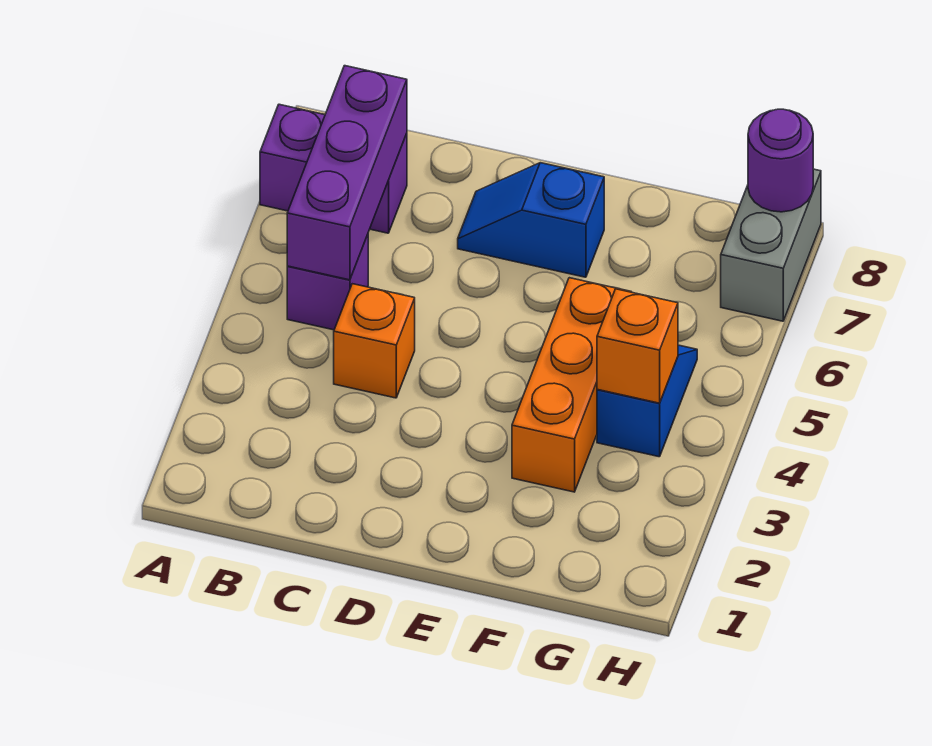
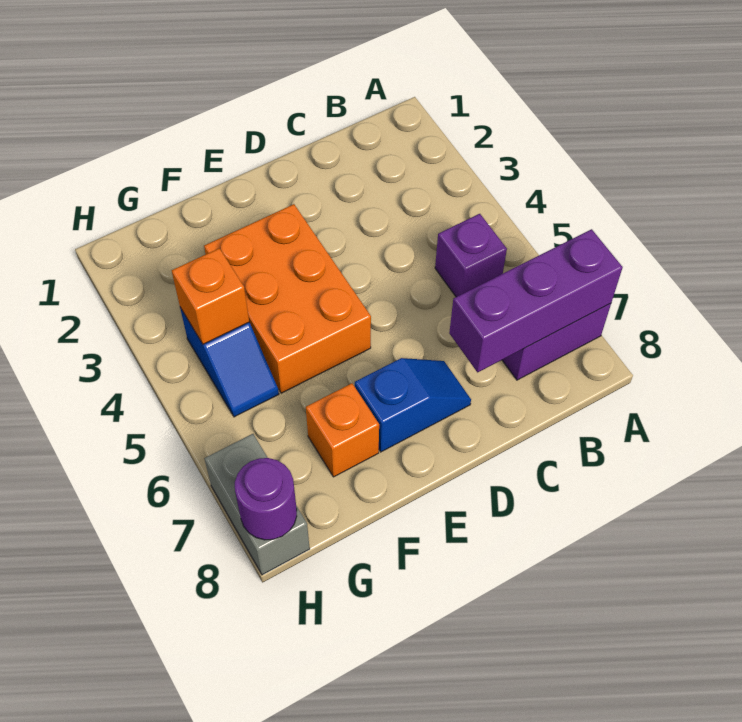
purple 1x3 brick [287,66,407,280] -> purple 1x3 brick turned to [449,229,623,372]
orange 1x1 brick [334,284,415,398] -> orange 1x1 brick moved to [306,383,379,477]
orange 1x3 brick [512,278,631,492] -> orange 2x3 brick [204,204,371,393]

